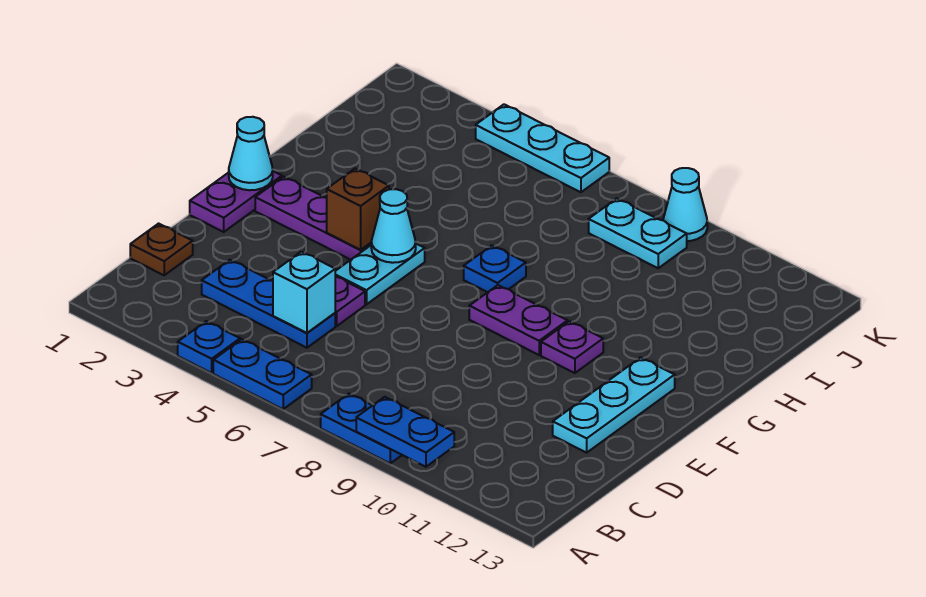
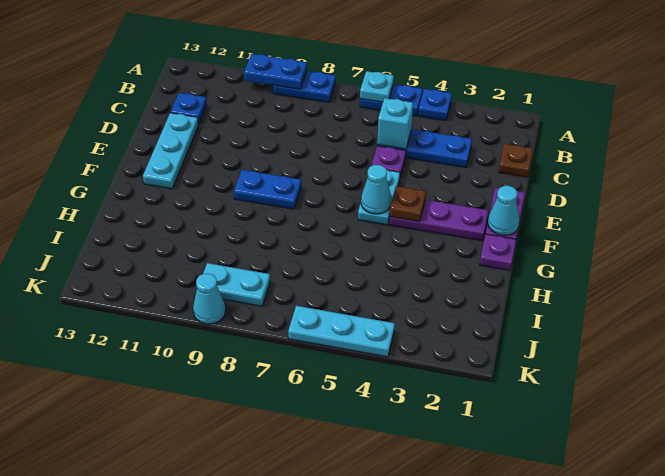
none -> cyan 1x1 plate [360,71,394,102]
brown 1x1 brick [327,169,389,250] -> brown 1x1 plate [390,186,426,222]
purple 1x2 plate [469,285,568,355] -> blue 1x2 plate [234,170,301,209]
purple 1x1 plate [541,321,603,373] -> purple 1x1 plate moved to [480,234,516,270]
blue 1x1 plate [464,245,526,292] -> blue 1x1 plate moved to [171,93,207,125]

